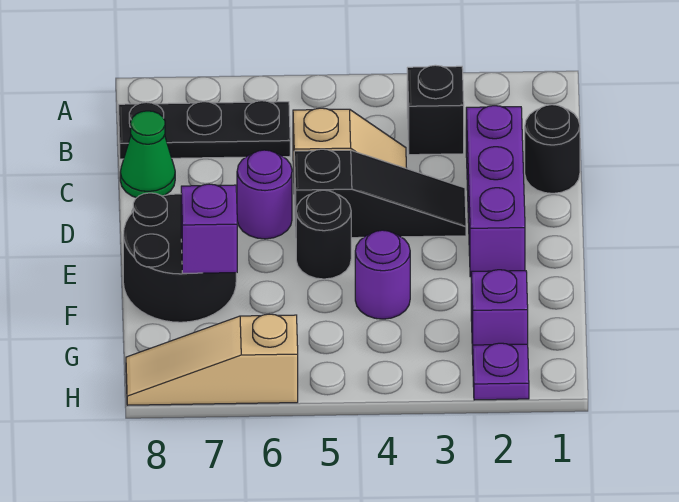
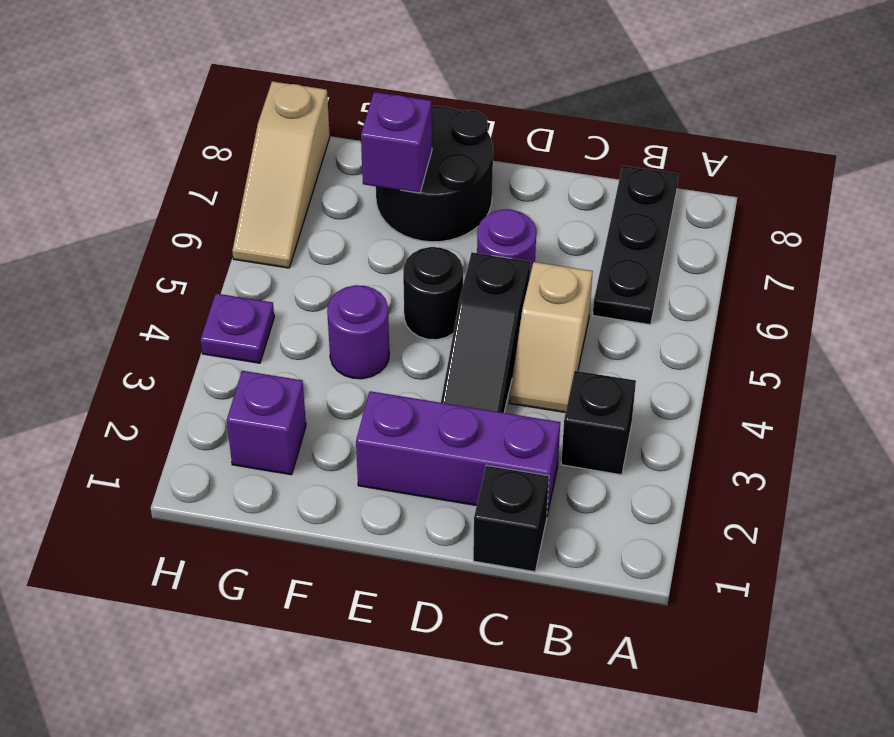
black 1x1 round brick [525,105,580,193] -> black 1x1 brick [473,465,549,572]
green 1x1 cone [120,111,175,198] -> none
purple 1x1 plate [473,343,529,400] -> purple 1x1 plate moved to [201,294,274,363]
tan 1x3 slope [126,314,298,405] -> tan 1x3 slope turned to [232,81,330,268]

